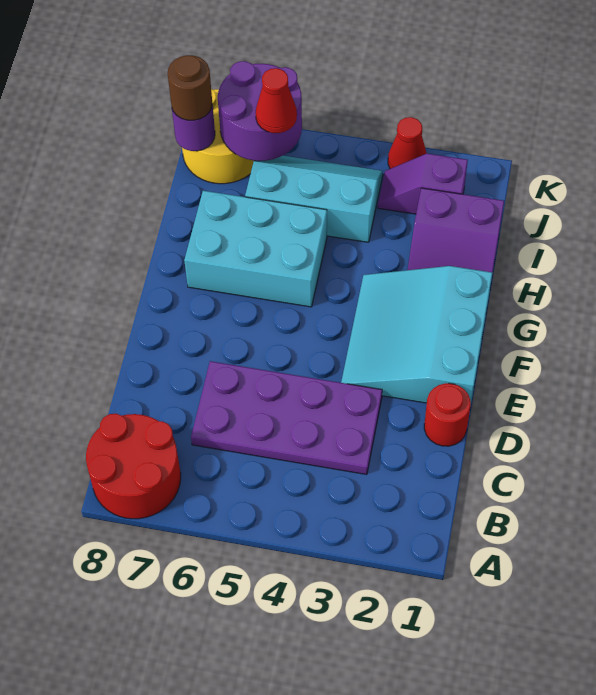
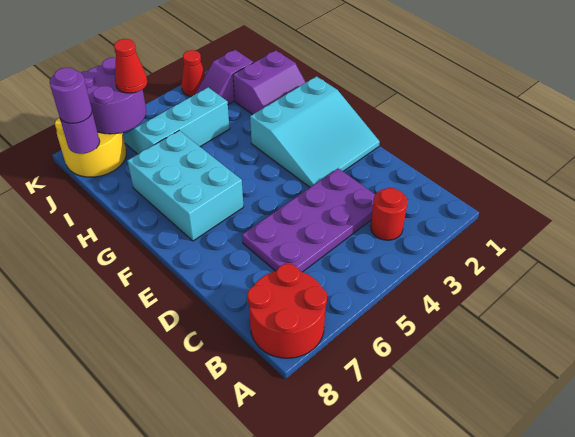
red 1x1 round brick [424,383,471,446] -> red 1x1 round brick moved to [370,188,407,240]
cyan 3x3 slope [341,266,493,403] -> cyan 3x3 slope turned to [250,76,380,187]
cyan 2x3 brick [184,191,327,307] -> cyan 2x3 brick turned to [127,131,244,241]
brown 1x1 round brick [168,55,212,120] -> purple 1x1 round brick [50,68,92,123]

